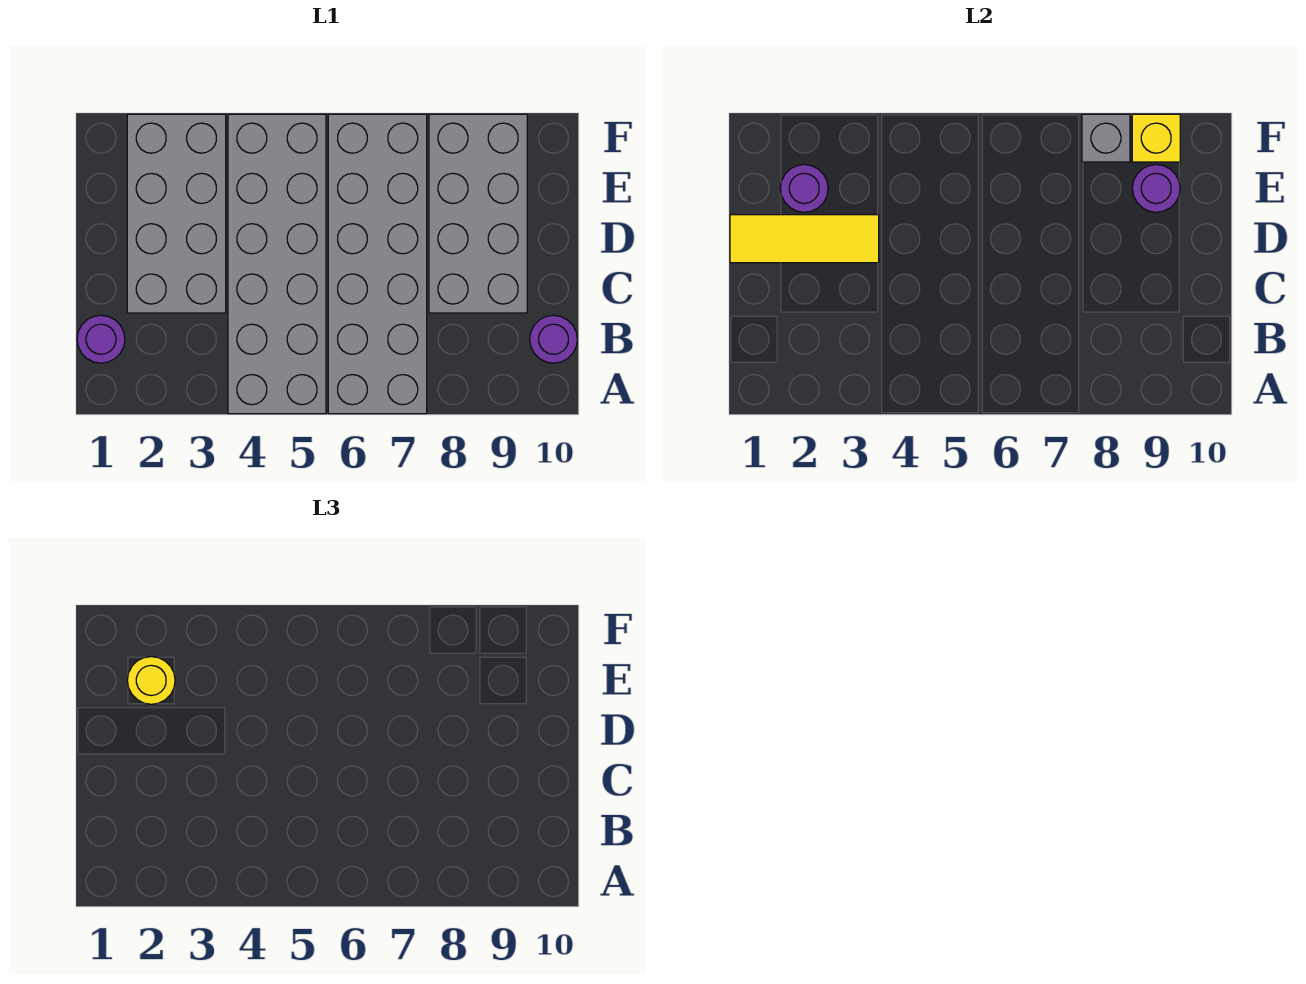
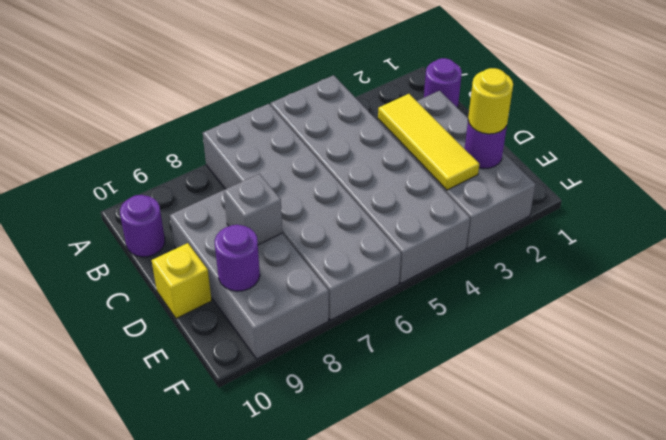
yellow 1x3 tile [730,215,879,263] -> yellow 1x3 tile turned to [378,94,479,190]
grey 1x1 brick [1082,114,1130,162] -> grey 1x1 brick moved to [224,174,282,245]
yellow 1x1 brick [1132,114,1180,162] -> yellow 1x1 brick moved to [152,243,212,319]

